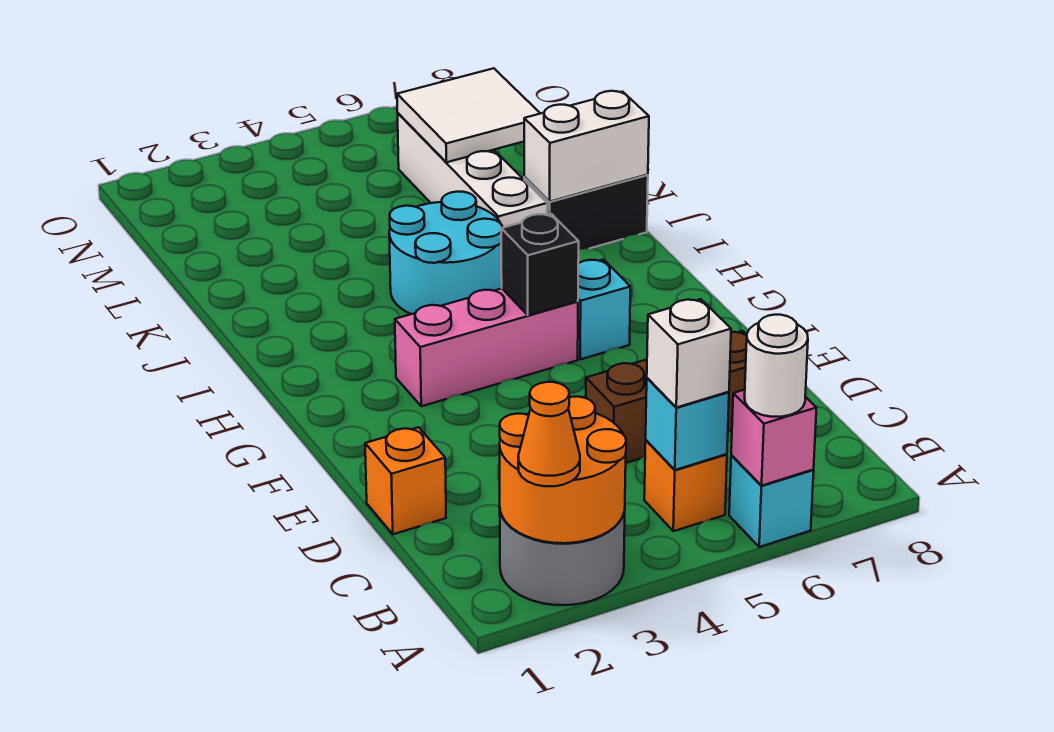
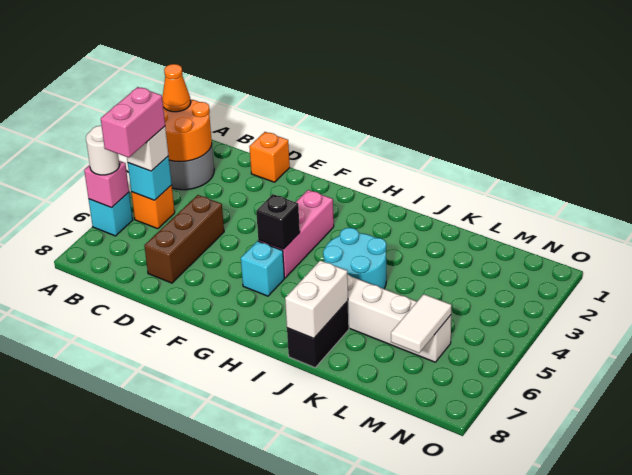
none -> pink 1x2 brick [101,87,165,158]
white 2x2 tile [397,68,541,162] -> white 1x2 tile [391,294,451,353]

